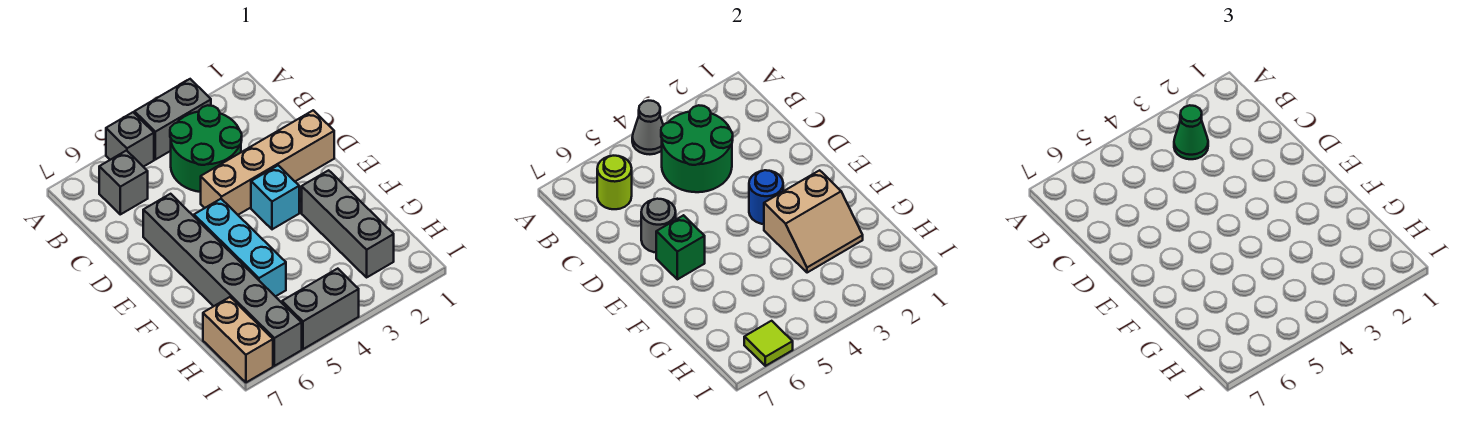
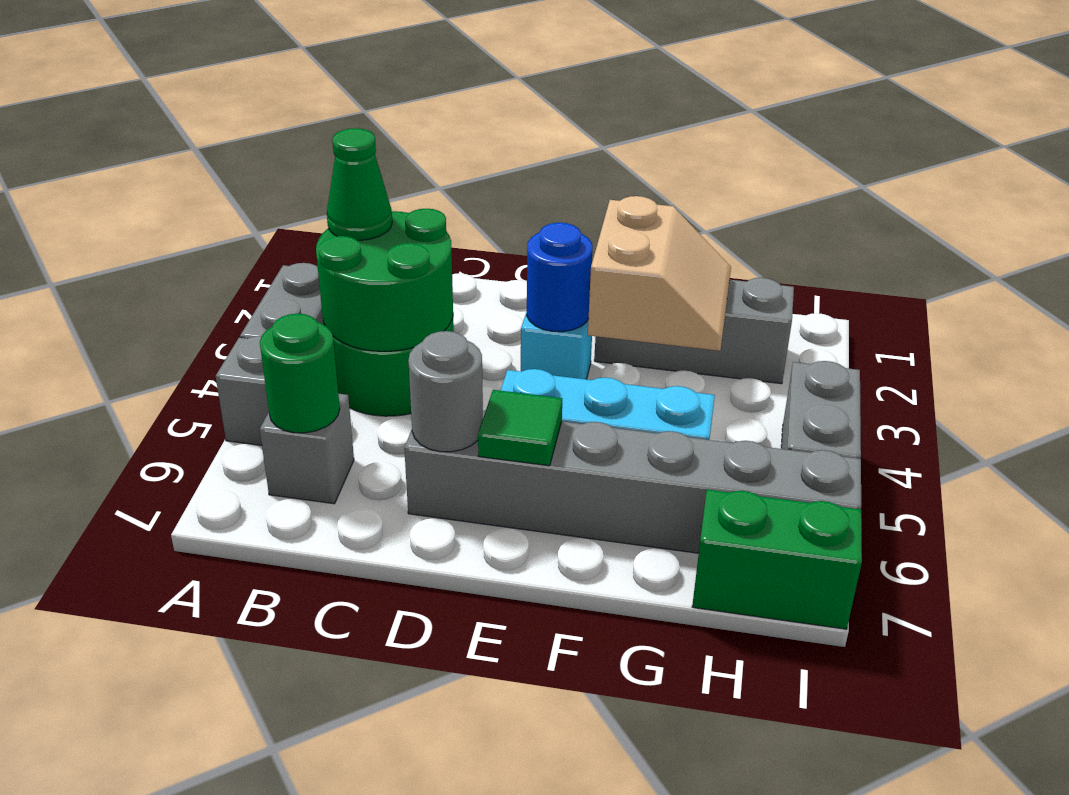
grey 1x1 cone [632,101,663,154] -> none
lime 1x1 round brick [597,156,632,209] -> green 1x1 round brick [260,314,340,433]
tan 1x4 brick [201,110,334,215] -> none
green 1x1 brick [656,215,705,279] -> green 1x1 tile [478,390,562,466]
tan 1x2 brick [203,297,273,382] -> green 1x2 brick [692,489,862,629]
lime 1x1 tile [744,321,793,366] -> none

